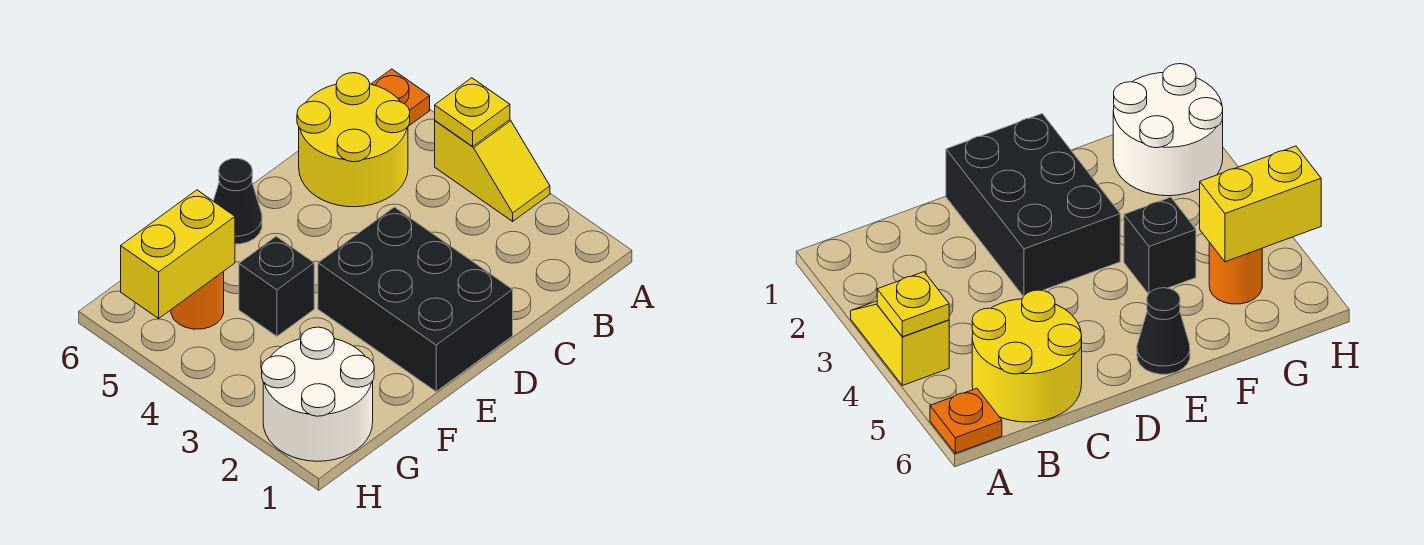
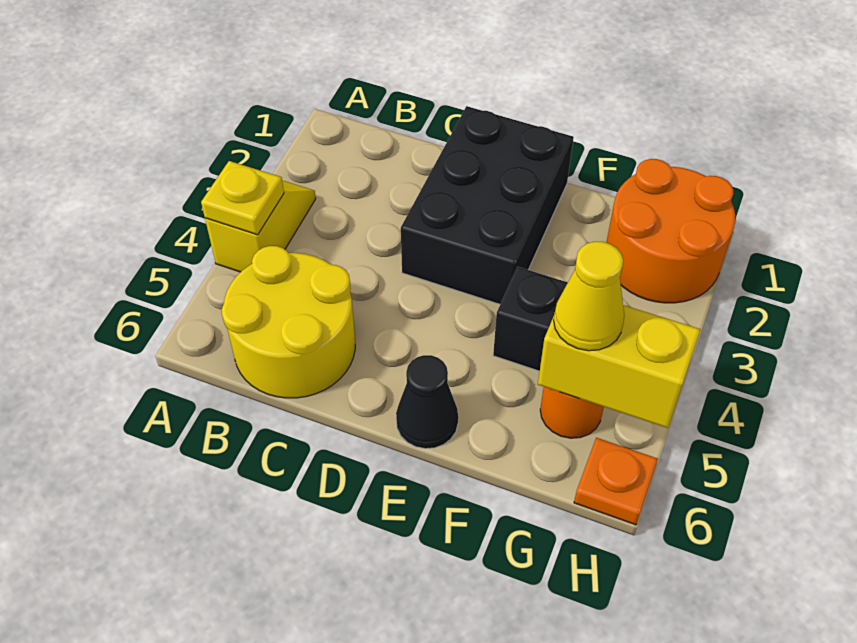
orange 1x1 plate [371,69,430,126] -> orange 1x1 plate moved to [574,438,658,525]
white 2x2 round brick [262,327,374,461] -> orange 2x2 round brick [606,159,735,303]
none -> yellow 1x1 cone [554,242,624,351]

